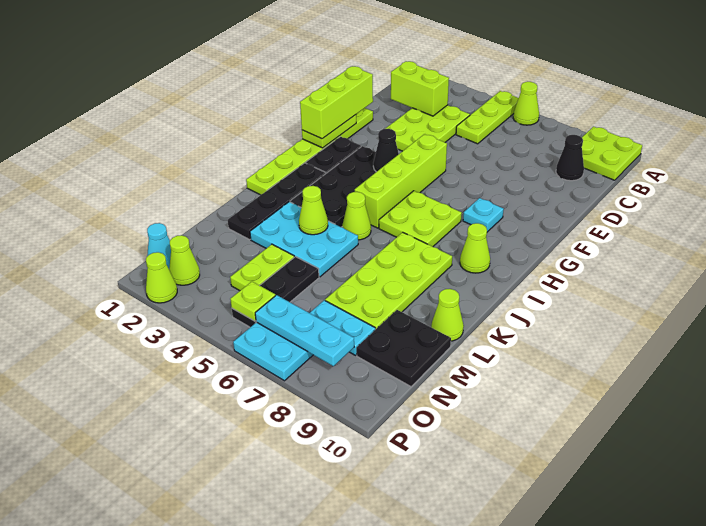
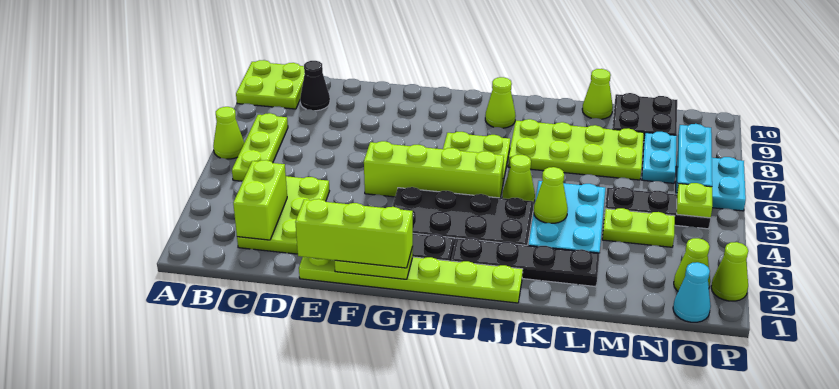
lime 1x3 plate [456,91,518,144] -> lime 1x3 plate turned to [232,113,288,181]
lime 2x3 plate [385,105,470,151] -> lime 2x3 plate turned to [237,176,329,254]
black 1x1 cone [373,129,399,172] -> none
cyan 1x1 plate [463,198,504,232] -> none

